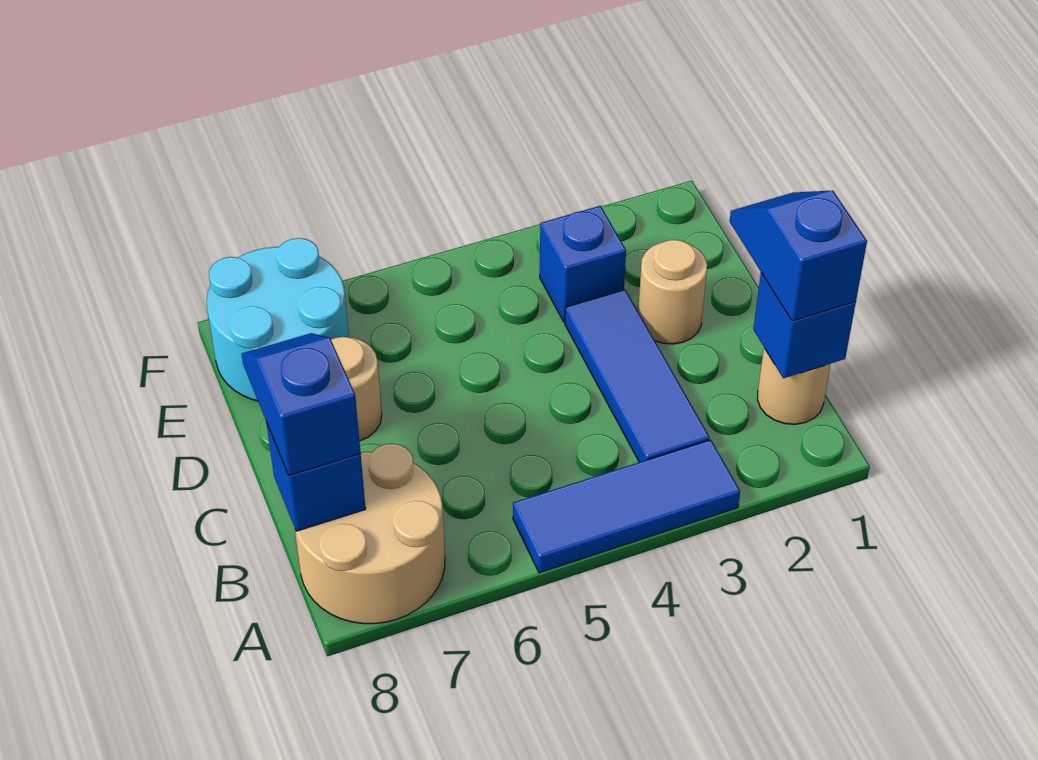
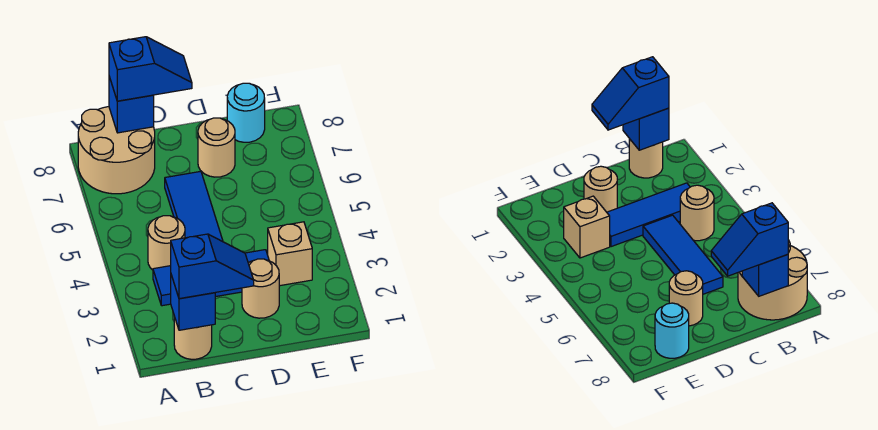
blue 1x3 tile [513,440,740,573] -> blue 1x3 tile moved to [165,171,223,242]
none -> tan 1x1 round brick [148,216,185,270]
blue 1x1 brick [540,206,626,322] -> tan 1x1 brick [268,222,312,286]
cyan 2x2 round brick [207,238,349,401] -> cyan 1x1 round brick [227,83,265,142]

